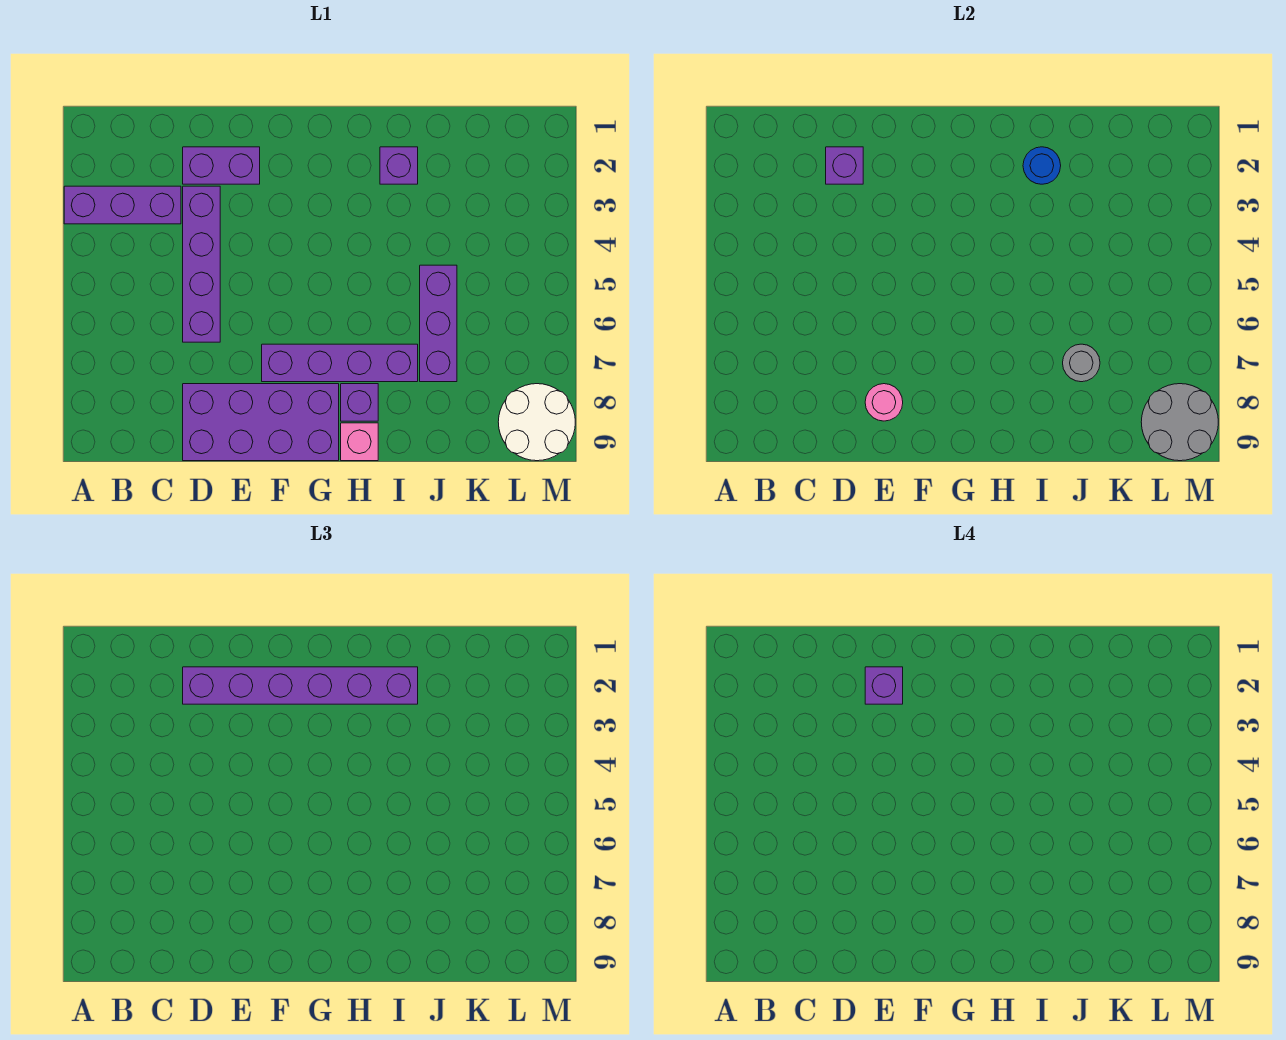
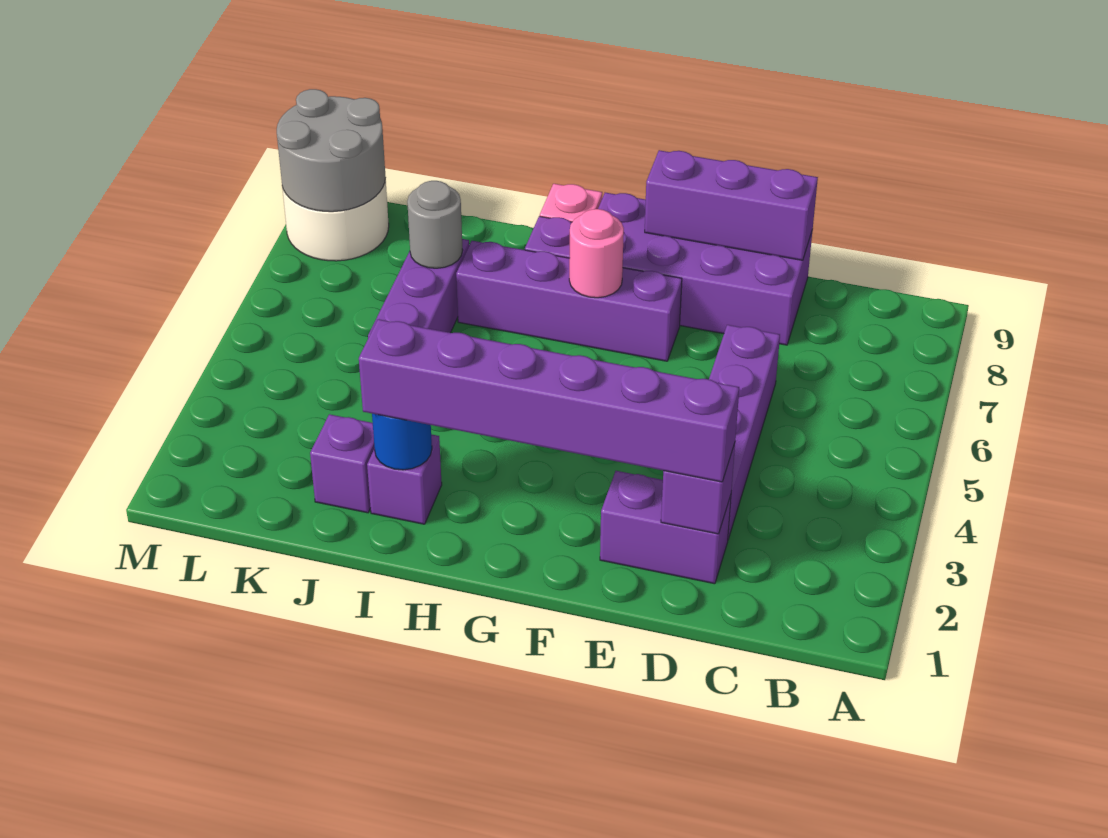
purple 1x3 brick [64,186,181,224] -> purple 1x3 brick moved to [645,150,818,260]
purple 1x1 brick [865,667,903,704] -> purple 1x1 brick moved to [310,414,375,513]
pink 1x1 round brick [865,384,903,421] -> pink 1x1 round brick moved to [569,209,624,298]

